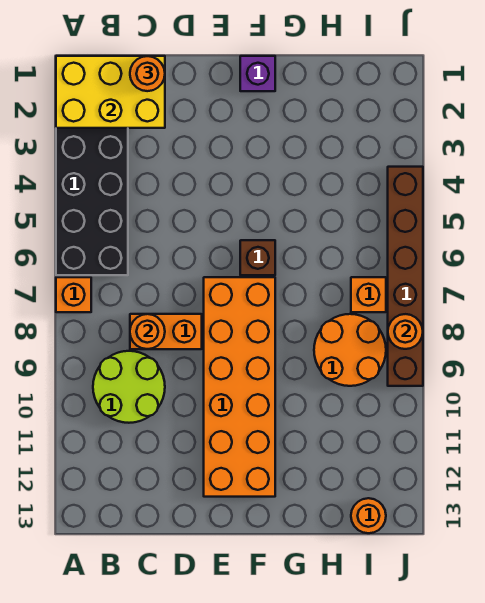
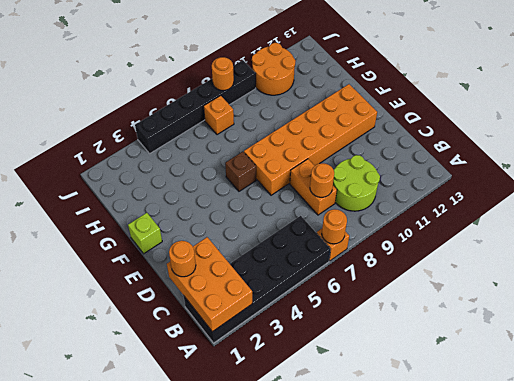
yellow 2x3 brick [56,56,165,128] -> orange 2x3 brick [167,237,252,332]
purple 1x1 brick [240,56,275,91] -> lime 1x1 brick [128,213,162,254]
orange 2x2 round brick [314,314,386,386] -> orange 2x2 round brick moved to [252,43,296,95]
orange 1x1 round brick [351,498,386,533] -> orange 1x1 round brick moved to [322,209,347,244]
brown 1x6 brick [388,167,423,386] -> black 1x6 brick [135,60,256,153]

